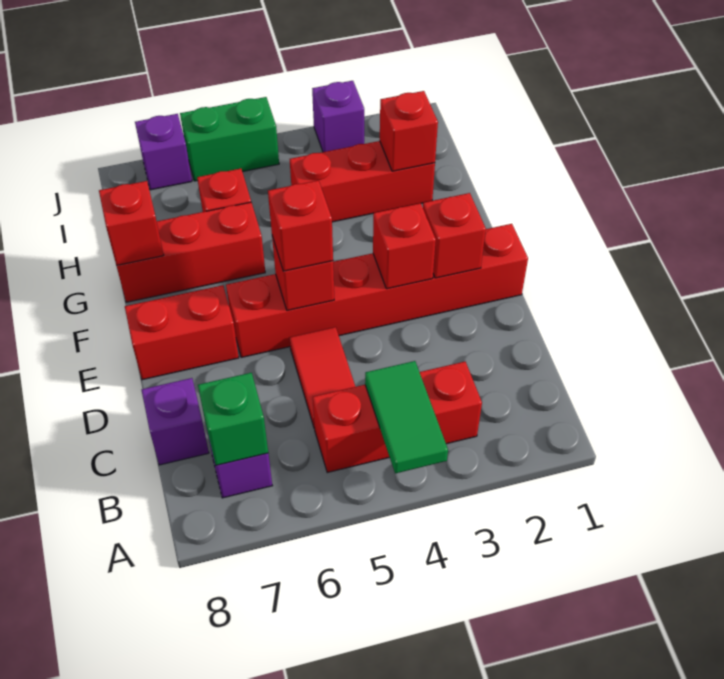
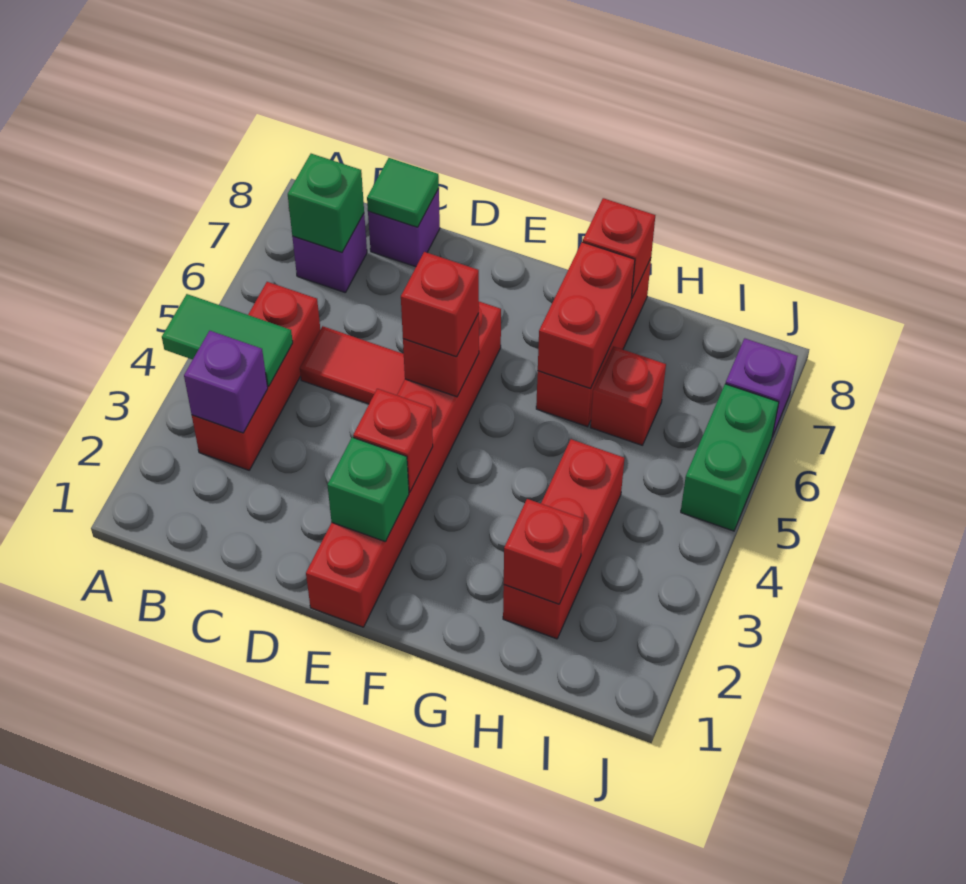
none -> green 1x1 tile [367,158,439,227]
red 1x1 brick [423,193,486,278] -> green 1x1 brick [327,437,409,542]
red 1x2 brick [125,285,239,380] -> red 1x2 brick moved to [538,242,635,388]
purple 1x1 brick [312,81,364,152] -> purple 1x1 brick moved to [184,331,268,433]

